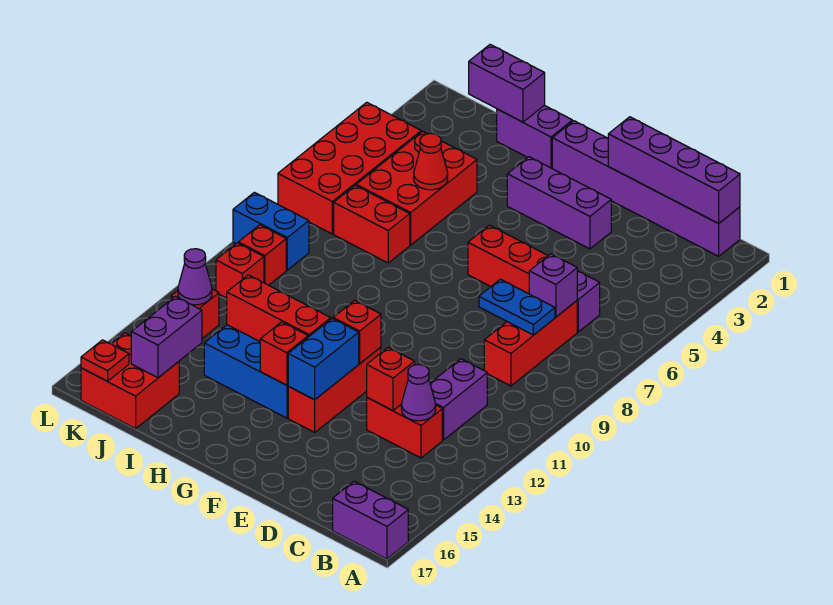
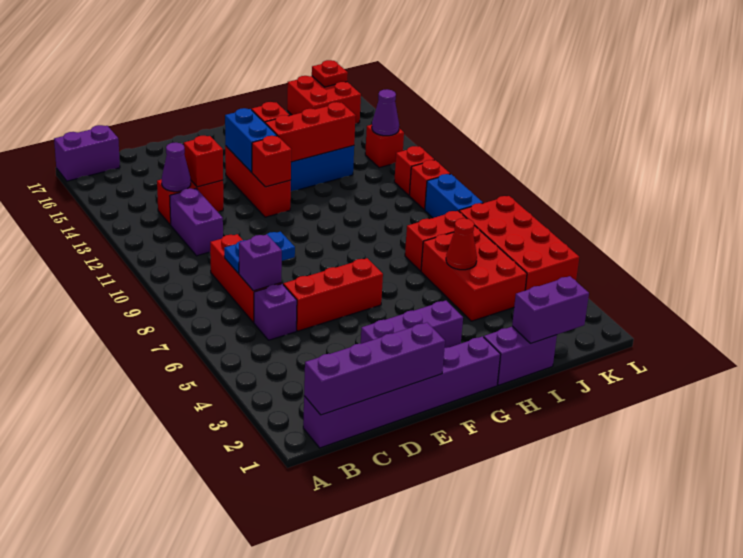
purple 1x2 brick [131,297,202,378] -> none
blue 1x2 brick [233,192,309,270] -> blue 1x2 brick turned to [425,174,483,218]

